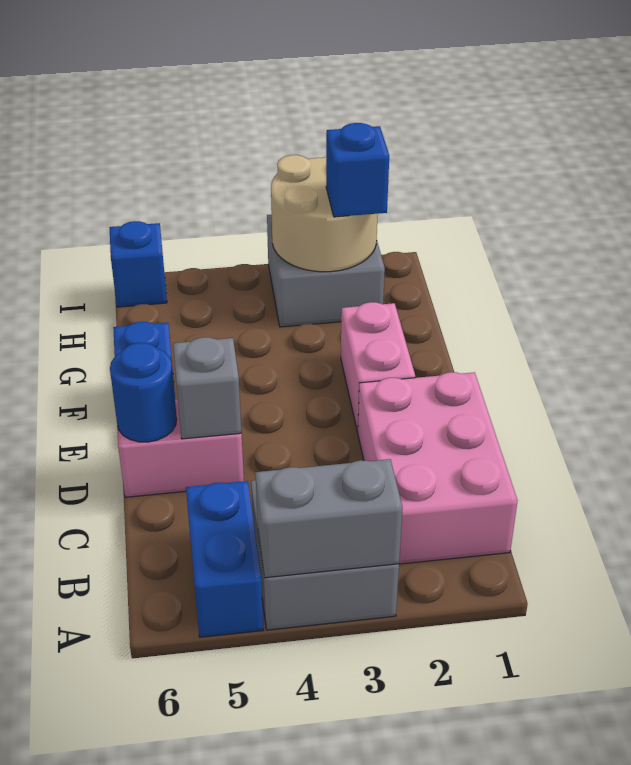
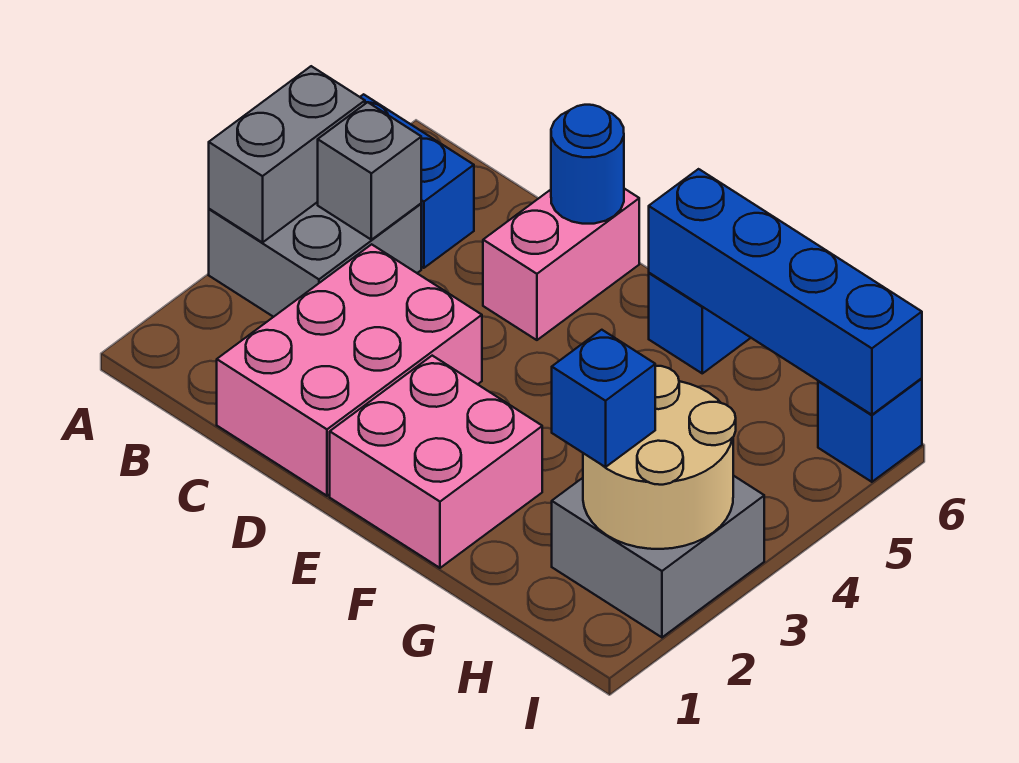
pink 2x3 brick [358,372,518,564] -> pink 2x3 brick turned to [217,244,482,496]
grey 1x1 brick [173,337,241,439] -> grey 1x1 brick moved to [318,102,421,240]
pink 1x2 brick [341,302,415,432] -> pink 2x2 brick [330,356,542,568]
none -> blue 1x4 brick [649,169,922,415]

